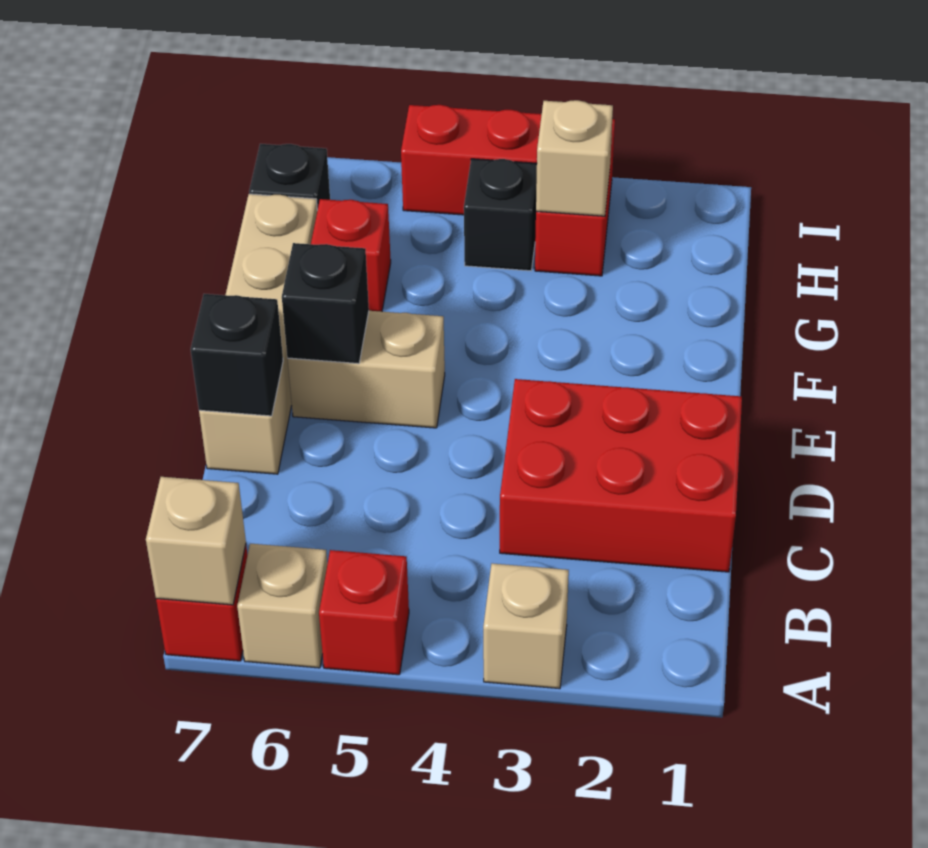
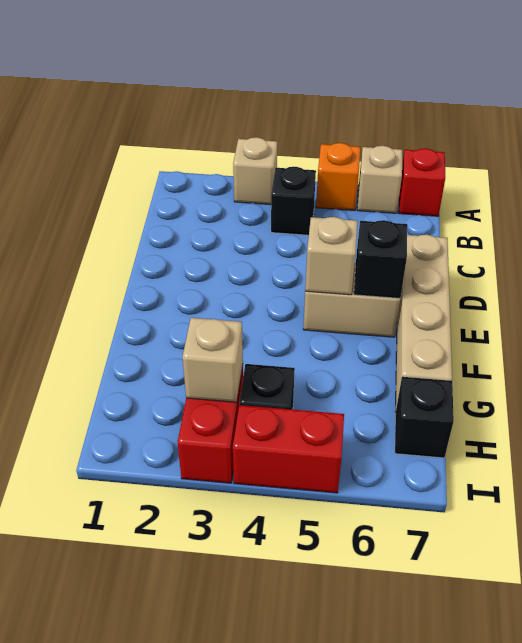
red 1x1 brick [319,550,409,675] -> orange 1x1 brick [316,143,360,210]
tan 1x1 brick [146,477,246,605] -> tan 1x1 brick moved to [305,217,358,295]
red 2x3 brick [500,379,742,572] -> none
black 1x1 brick [191,294,283,416] -> black 1x1 brick moved to [271,167,316,235]
red 1x1 brick [311,199,391,312] -> none

